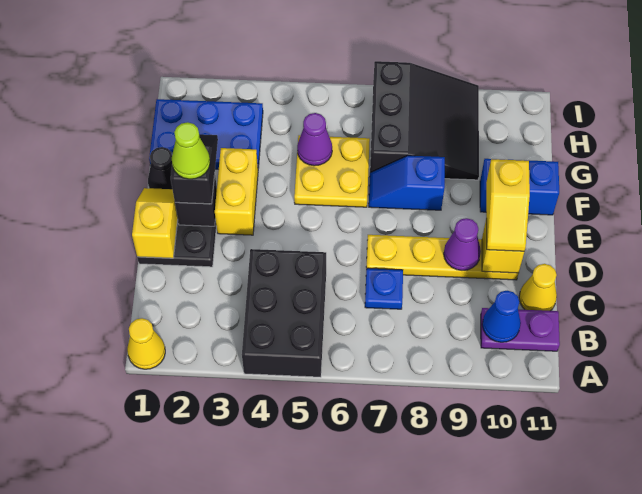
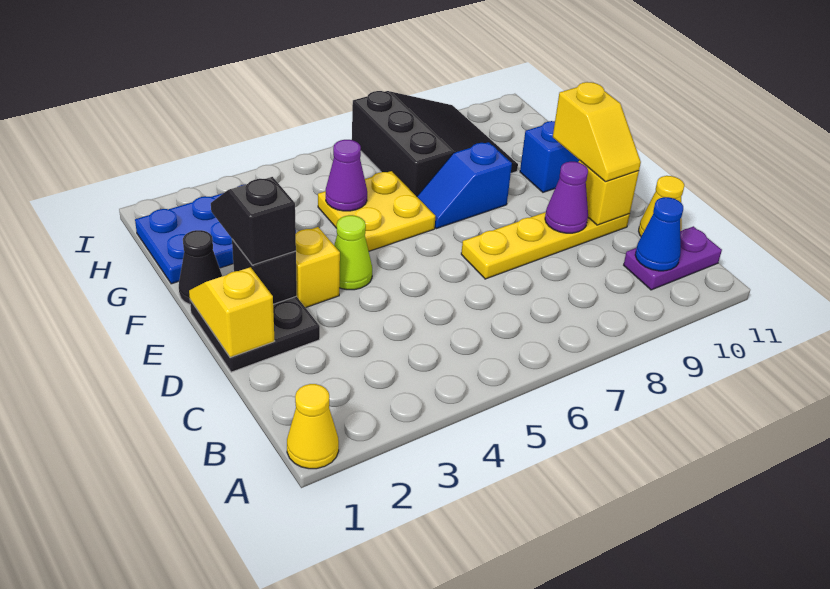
black 2x3 brick [242,249,326,377] -> none
blue 1x1 plate [365,268,403,309] -> none
lime 1x1 cone [172,122,210,179] -> lime 1x1 cone moved to [334,215,372,290]
yellow 1x2 brick [215,148,258,235] -> yellow 1x1 brick [296,227,340,308]

